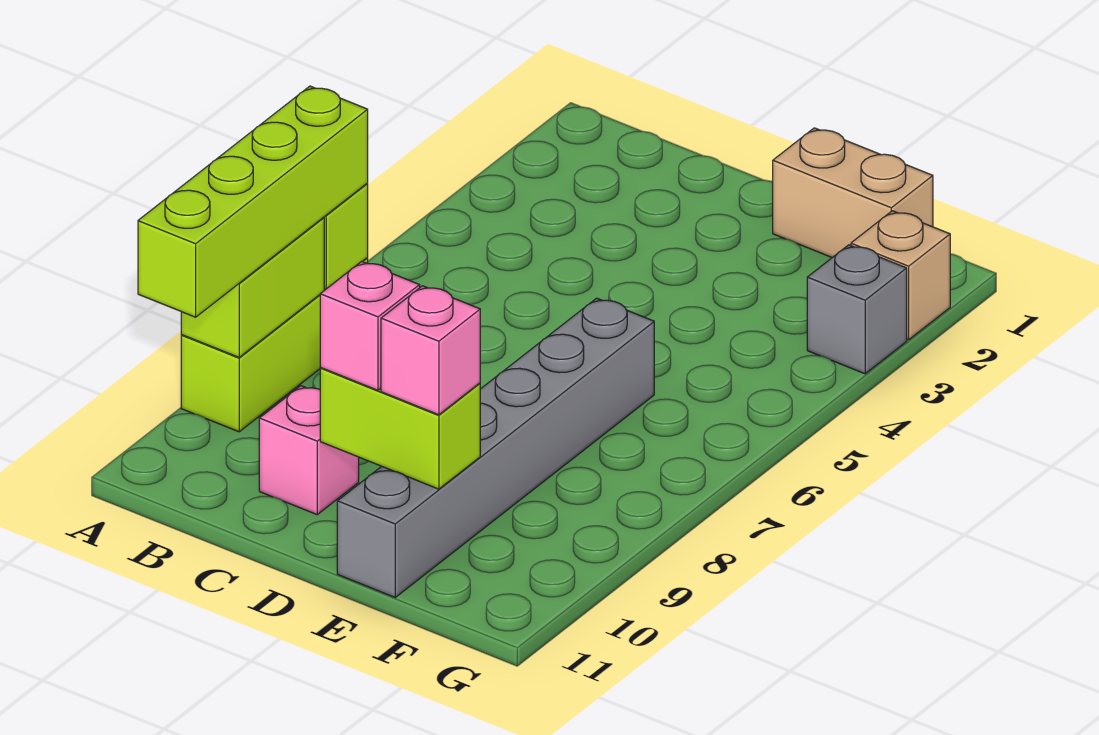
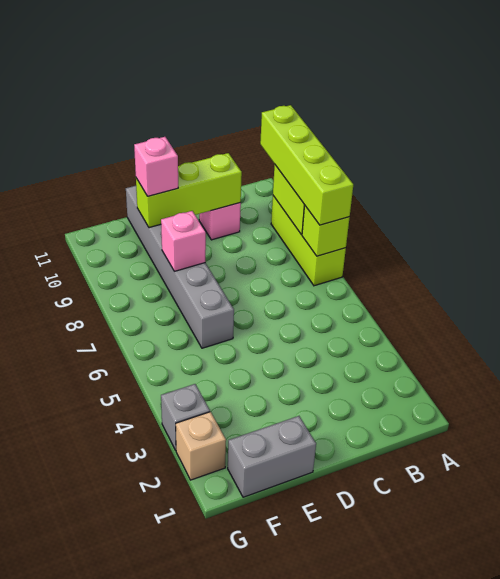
lime 1x2 brick [320,368,480,489] -> lime 1x3 brick [136,153,242,228]
pink 1x1 brick [320,261,420,390] -> pink 1x1 brick moved to [161,211,206,271]
tan 1x2 brick [773,128,933,257] -> grey 1x2 brick [228,416,316,497]

